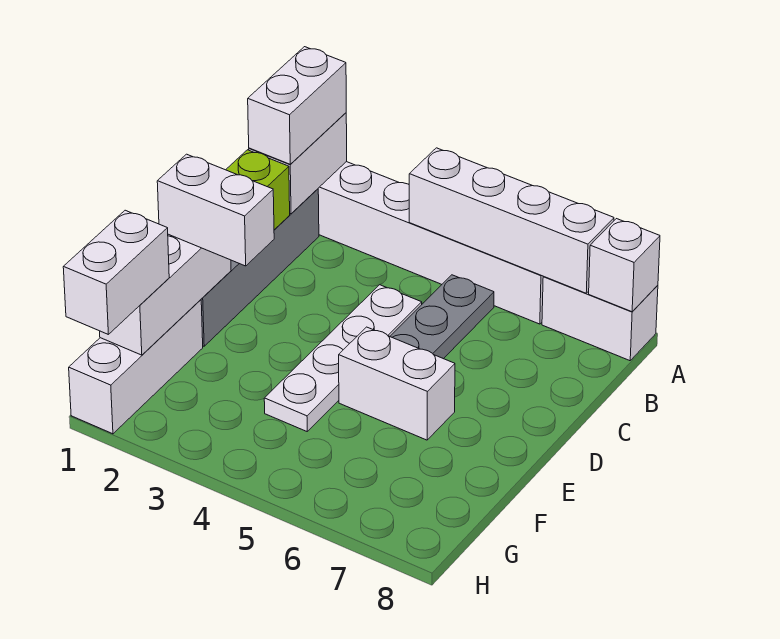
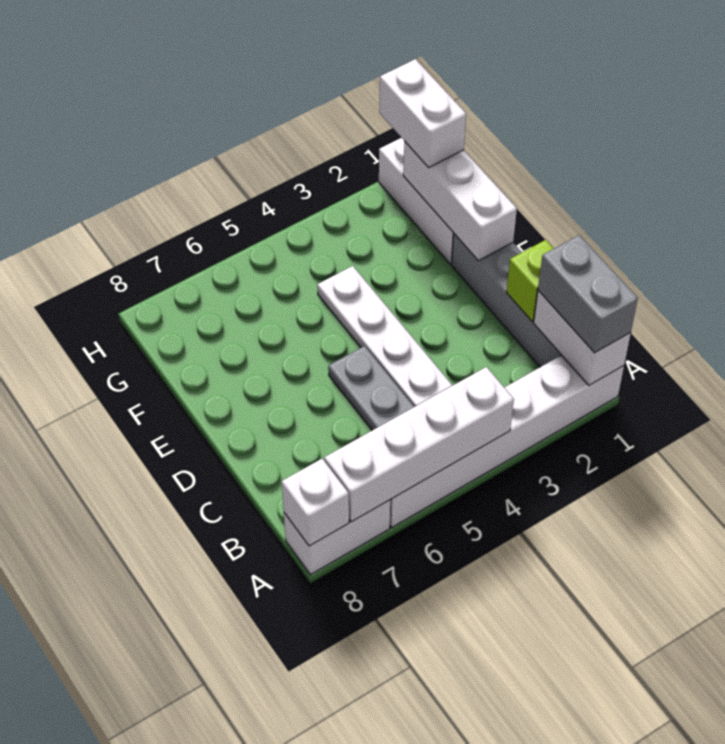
white 1x2 brick [248,47,346,164] -> grey 1x2 brick [538,235,638,353]
white 1x2 brick [157,154,274,266] -> none
white 1x2 brick [339,327,455,440] -> none

